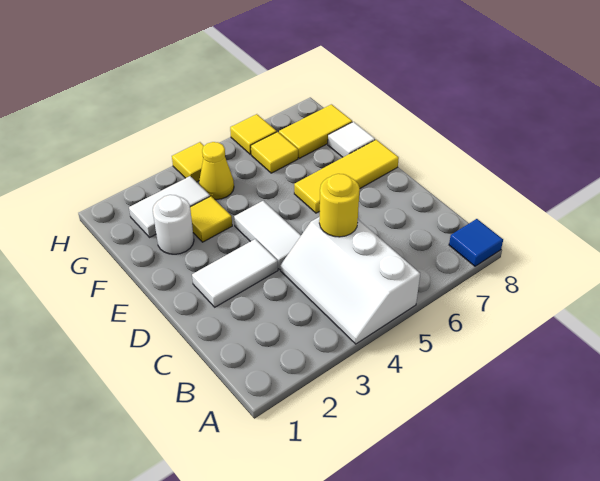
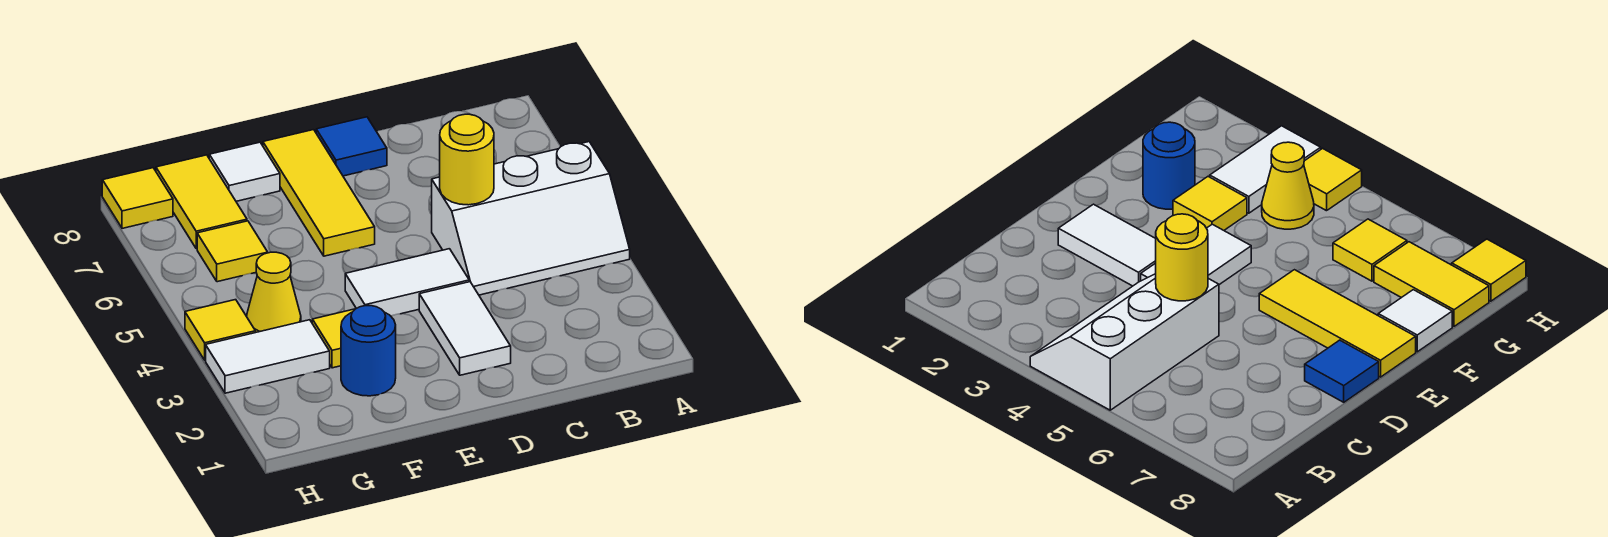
blue 1x1 tile [449,219,503,266] -> blue 1x1 tile moved to [316,117,387,176]
white 1x1 round brick [153,195,194,254] -> blue 1x1 round brick [341,306,396,396]
white 1x2 tile [129,176,210,237] -> white 1x2 tile turned to [206,320,330,393]
yellow 1x1 tile [230,114,277,154] -> yellow 1x1 tile moved to [102,168,173,228]

